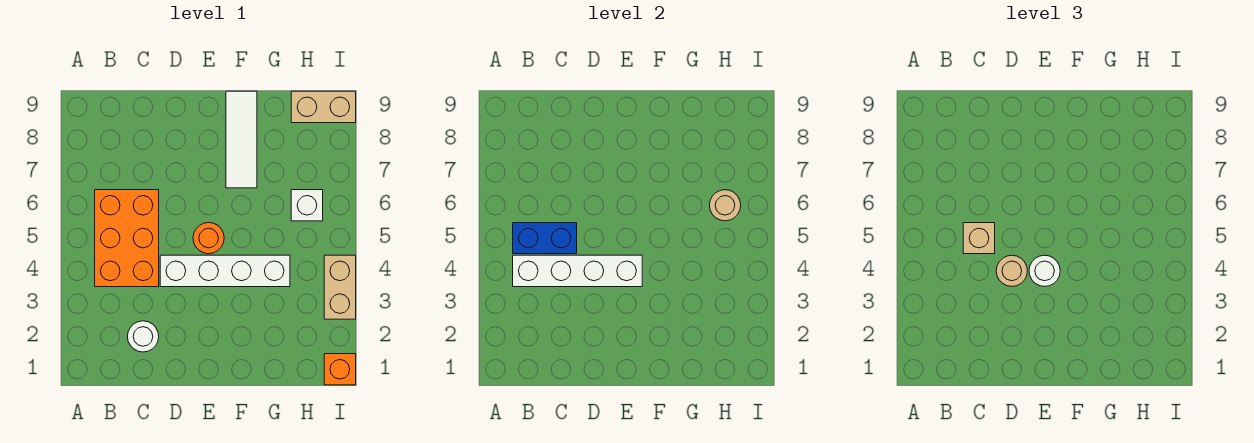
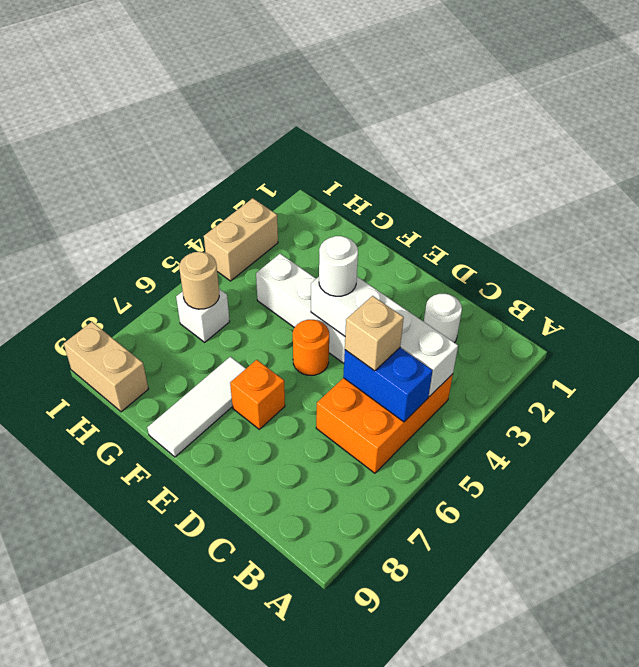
tan 1x1 round brick [996,255,1027,286] -> none
orange 1x1 brick [324,354,356,385] -> orange 1x1 brick moved to [230,360,285,429]

